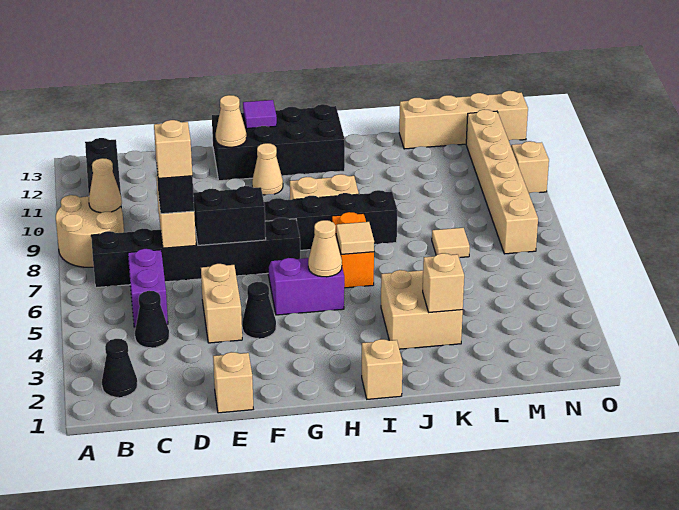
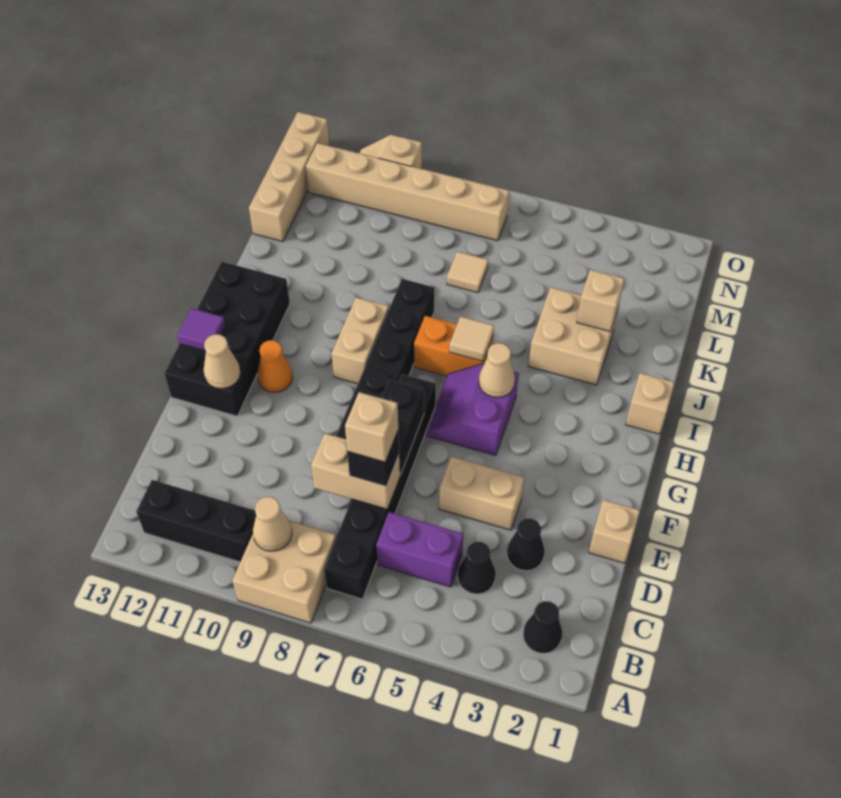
tan 2x2 round brick [56,195,124,267] -> tan 2x2 brick [232,521,336,623]
black 1x1 cone [242,282,276,339] -> black 1x1 cone moved to [507,518,545,571]
tan 1x1 cone [252,143,283,195] -> orange 1x1 cone [257,340,293,392]

